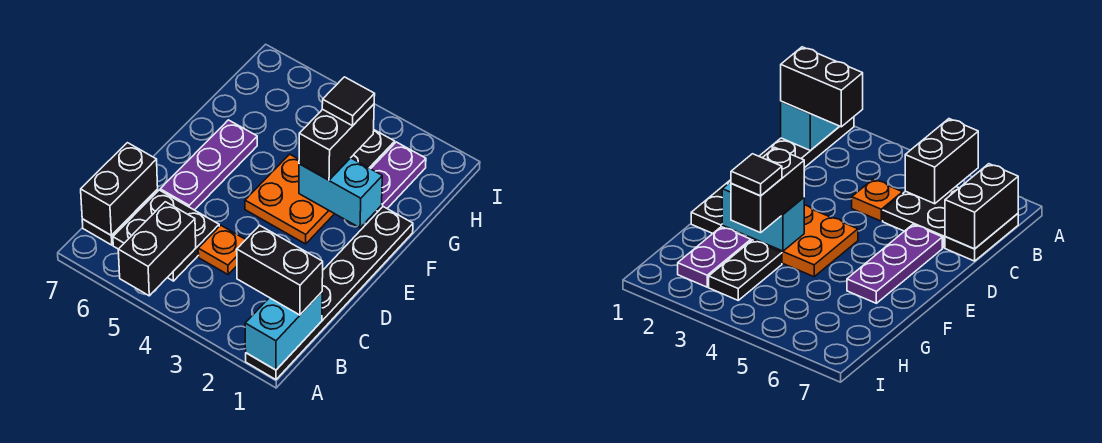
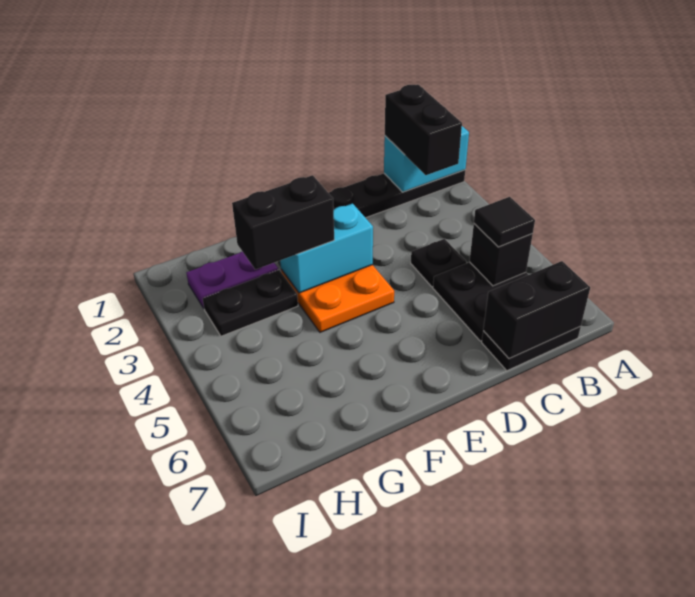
black 1x2 brick [118,202,196,296] -> black 1x1 brick [469,224,533,286]
orange 1x1 plate [198,225,246,274] -> black 1x1 plate [411,239,466,287]
purple 1x3 plate [160,120,257,210] -> none
cyan 1x2 brick [299,158,382,228] -> cyan 1x2 brick turned to [280,203,373,293]
black 1x1 tile [322,77,375,126] -> black 1x1 tile moved to [474,197,535,247]

